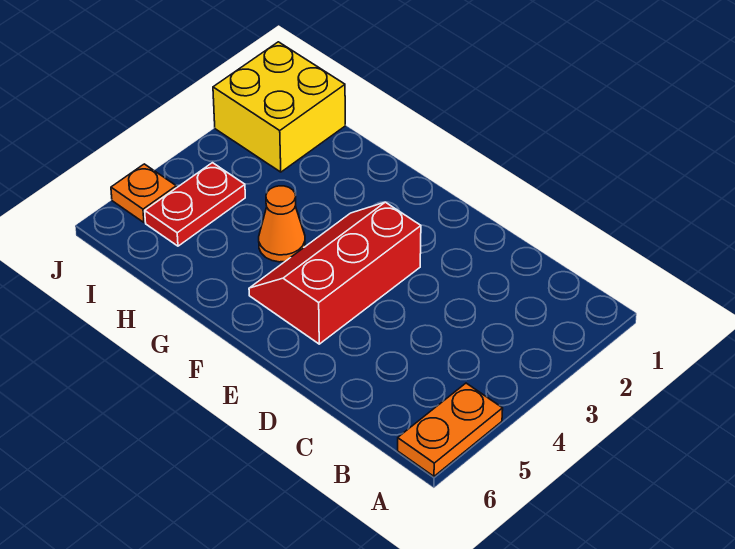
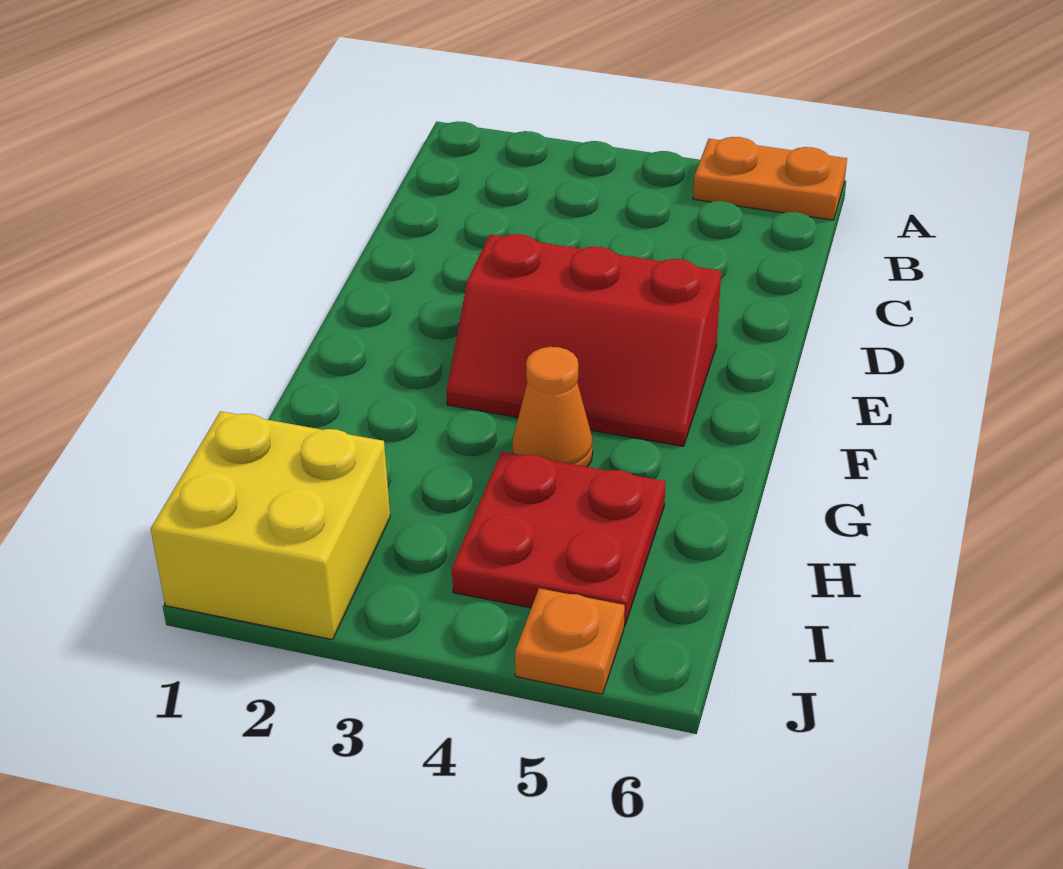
red 1x2 plate [145,163,245,246] -> red 2x2 plate [452,452,666,626]

